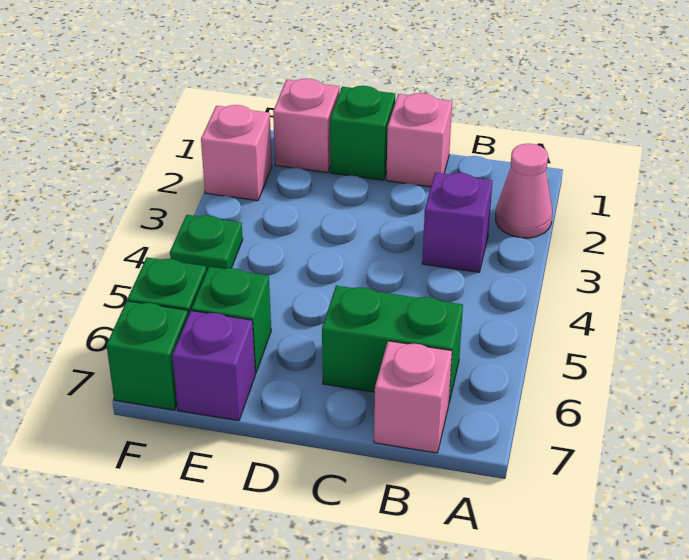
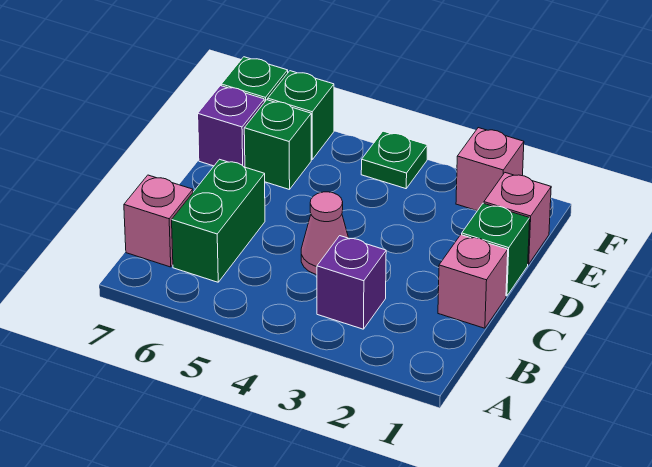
pink 1x1 cone [496,144,552,238] -> pink 1x1 cone moved to [301,192,348,275]

